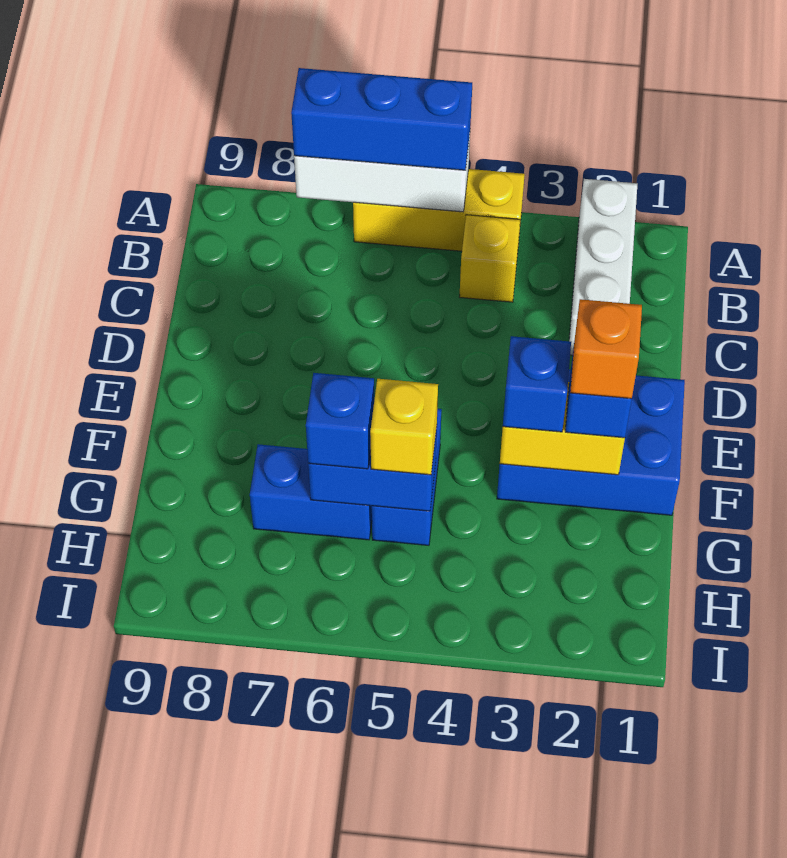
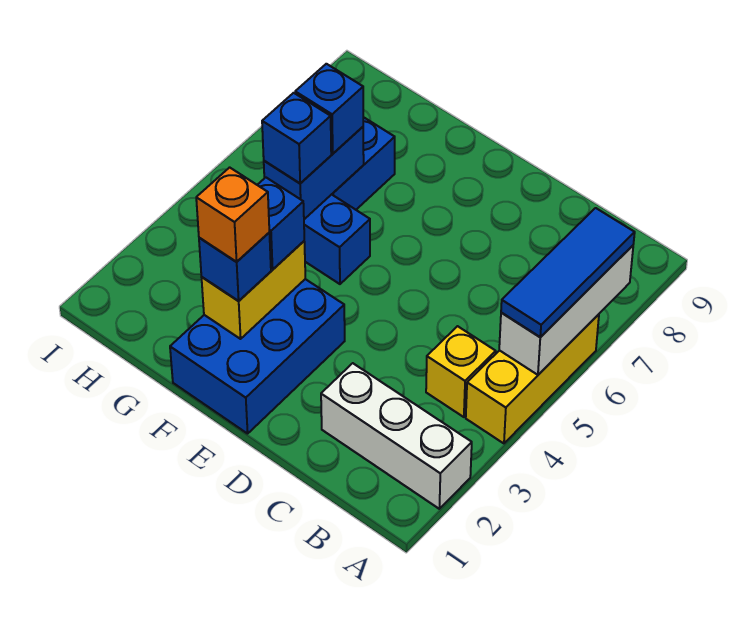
blue 1x3 brick [291,68,472,170] -> blue 1x3 tile [501,208,635,337]
yellow 1x1 brick [370,379,438,475] -> blue 1x1 brick [262,93,331,183]

